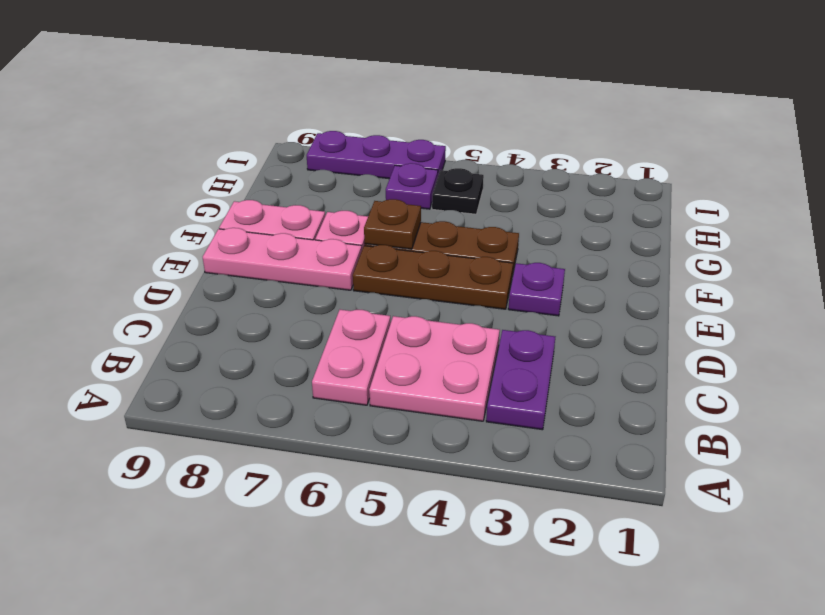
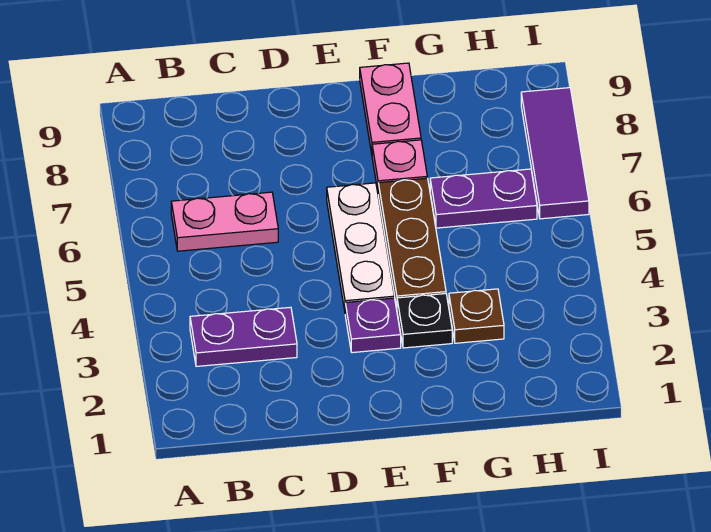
pink 2x2 plate [369,316,500,421] -> none
brown 1x3 plate [353,245,513,309] -> white 1x3 plate [327,183,394,311]
pink 1x3 plate [203,228,362,290] -> none
brown 1x1 plate [364,199,421,249] -> brown 1x1 plate moved to [449,289,504,343]
black 1x1 plate [432,168,484,214] -> black 1x1 plate moved to [397,294,452,348]
purple 1x1 plate [386,163,438,209] -> purple 1x2 plate [430,169,537,228]
purple 1x3 plate [307,131,446,179] -> purple 1x3 tile [521,88,589,219]

